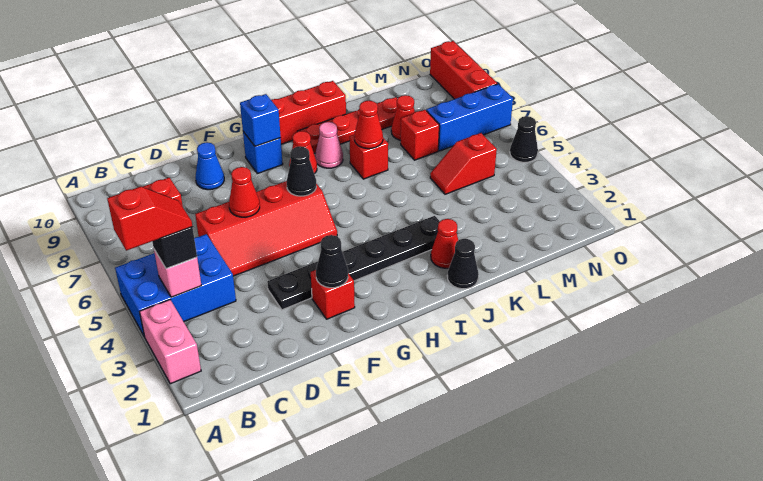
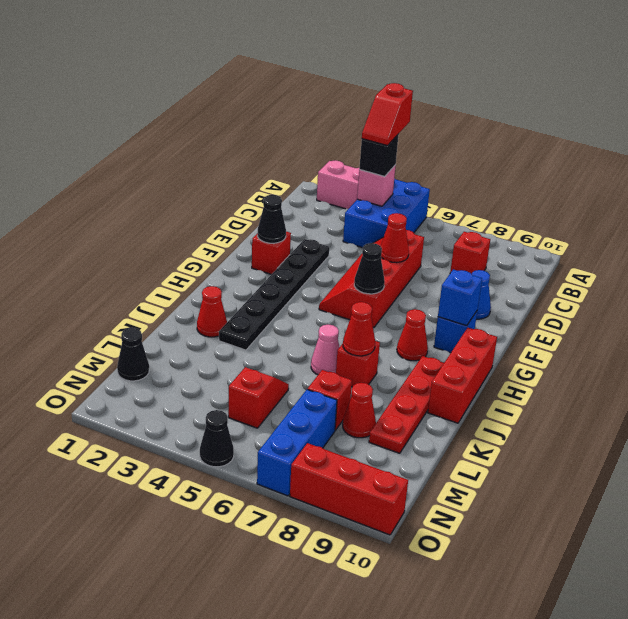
pink 1x1 cone [315,122,343,168] -> pink 1x1 cone moved to [311,325,340,375]
black 1x1 cone [447,239,479,289] -> black 1x1 cone moved to [117,328,149,381]

